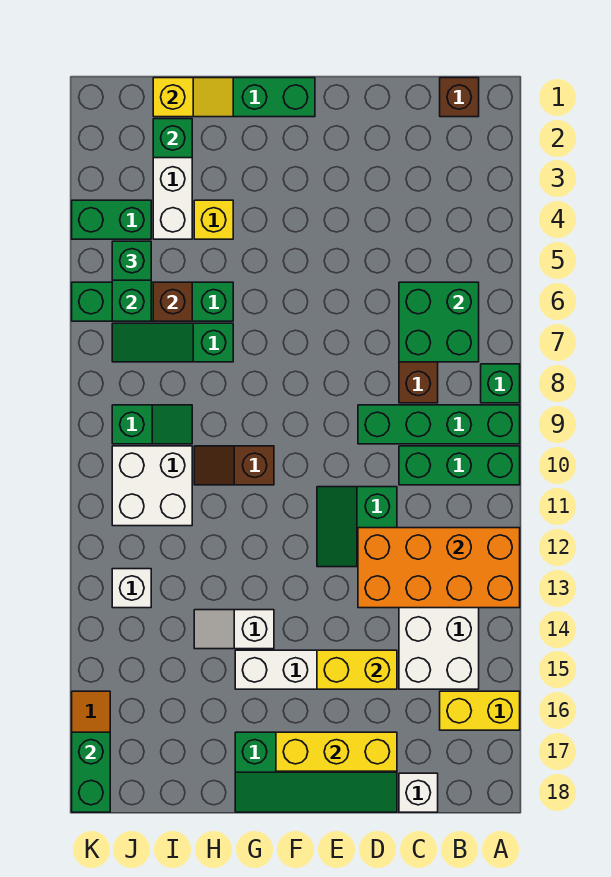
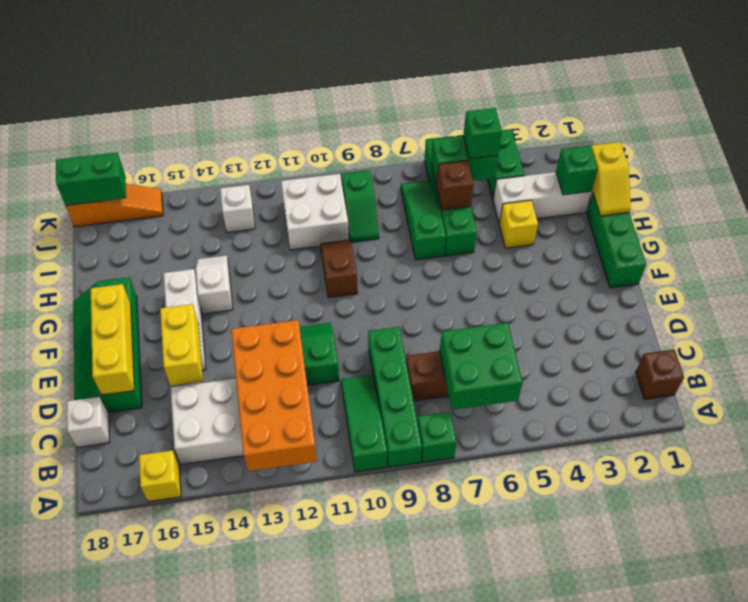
green 1x3 brick [399,446,520,485] -> green 1x3 slope [341,375,387,472]
yellow 1x2 brick [440,691,520,730] -> yellow 1x1 brick [139,450,181,502]

